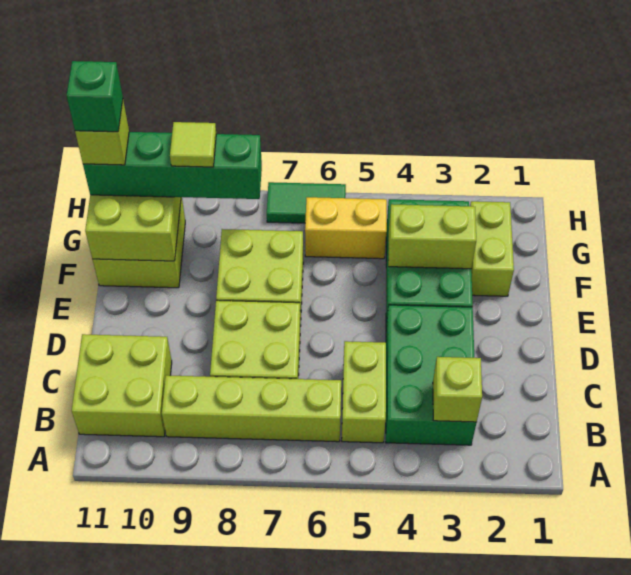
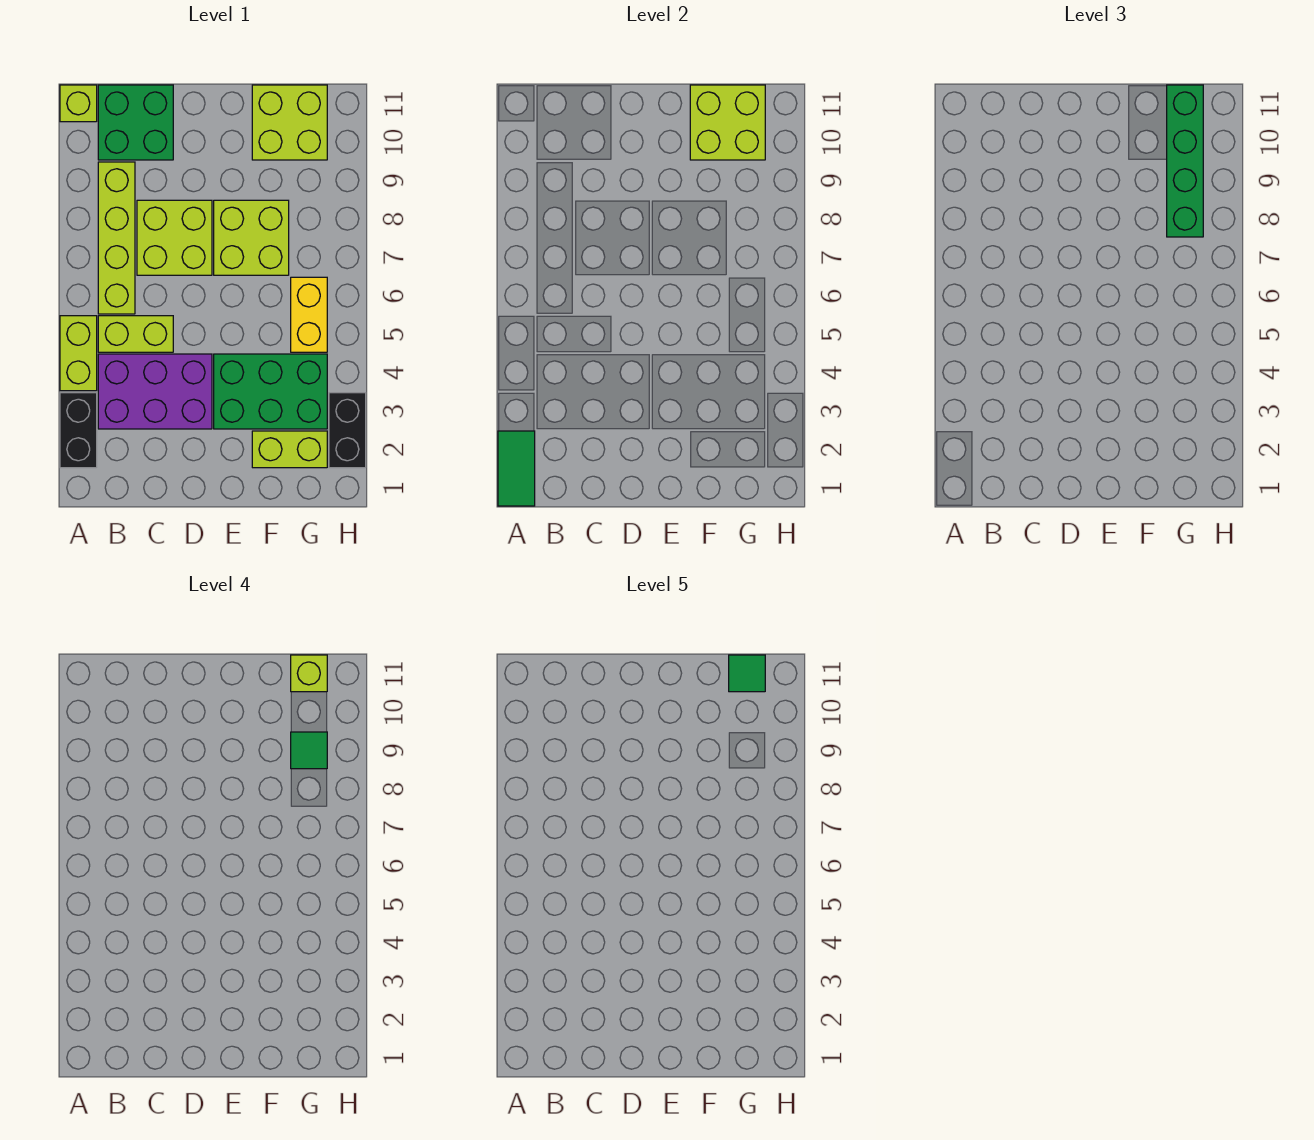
none -> black 1x2 brick [60,393,97,468]
green 2x3 brick [386,305,477,445] -> purple 2x3 brick [98,354,212,429]
lime 1x1 brick [433,357,482,422] -> lime 1x1 brick moved to [60,85,97,122]
lime 2x2 brick [72,334,172,437] -> green 2x2 brick [98,85,173,160]
lime 1x2 brick [388,204,476,269] -> lime 1x2 brick moved to [60,316,97,391]
lime 1x1 tile [170,122,216,167] -> green 1x1 tile [291,732,327,769]
green 1x1 brick [67,61,123,132] -> green 1x1 tile [729,655,765,692]
none -> black 1x2 brick [329,393,366,468]
green 1x2 tile [267,182,346,223] -> green 1x2 tile moved to [498,431,535,506]

